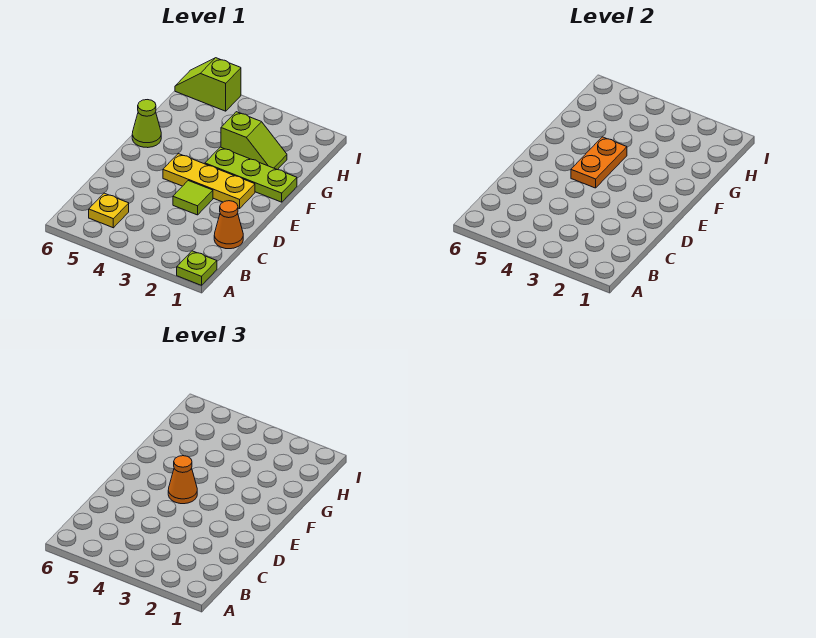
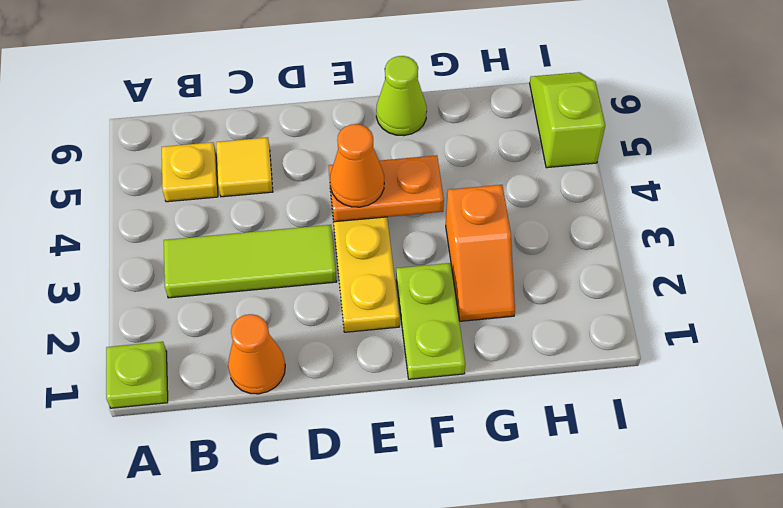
none -> yellow 1x1 tile [216,137,273,197]
lime 1x1 tile [173,181,213,215] -> lime 1x3 tile [164,225,337,298]
lime 1x3 plate [205,147,297,202] -> lime 1x2 plate [396,263,465,379]
lime 1x2 slope [221,112,287,170] -> orange 1x2 slope [446,185,515,321]

